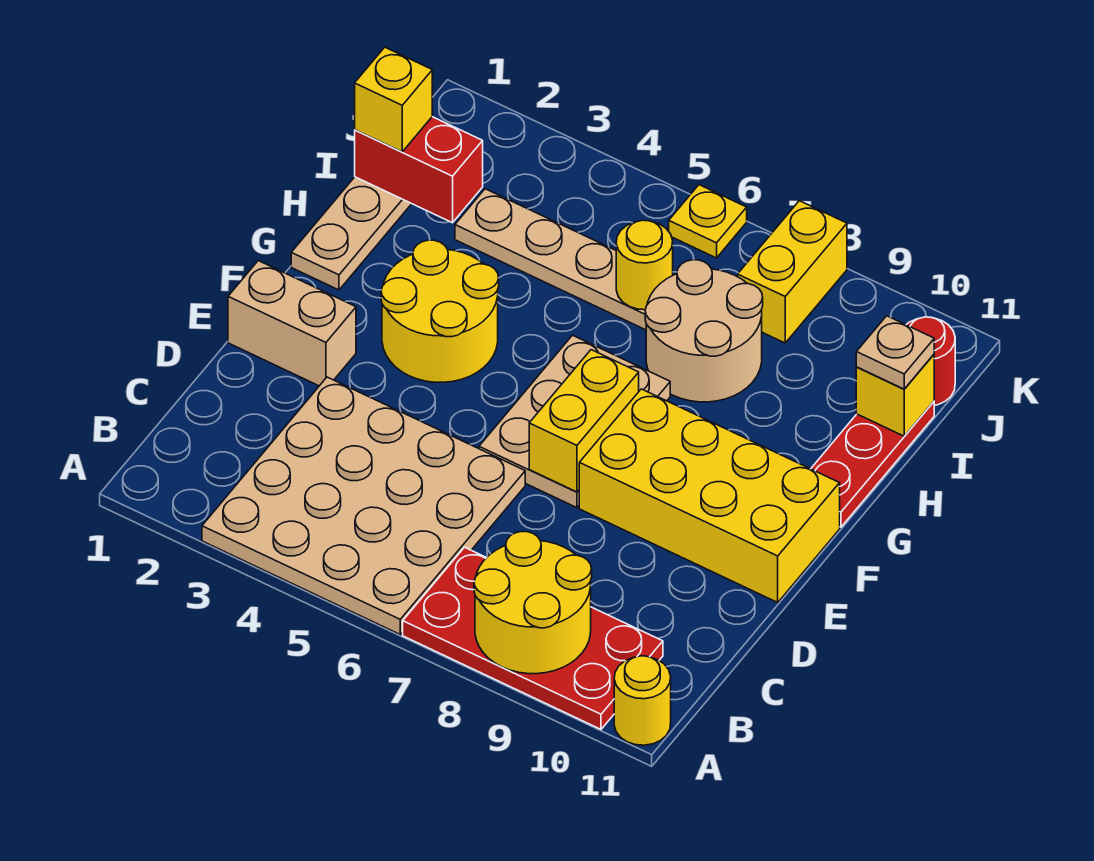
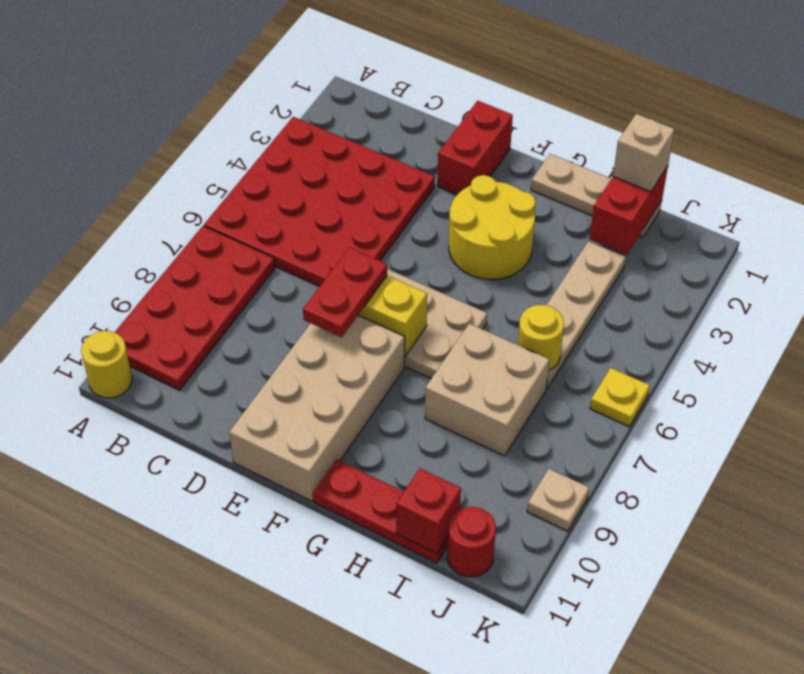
tan 4x4 plate [202,377,525,634] -> red 4x4 plate [204,117,435,287]
yellow 2x2 round brick [474,532,592,674] -> none
tan 1x2 brick [228,261,356,386] -> red 1x2 brick [437,101,513,195]
none -> red 1x2 plate [303,248,387,337]
yellow 2x4 brick [579,389,840,602] -> tan 2x4 brick [229,315,405,501]
tan 2x2 round brick [645,260,763,402] -> tan 2x2 brick [425,324,549,456]
yellow 1x1 brick [355,47,432,152] -> tan 1x1 brick [613,114,675,192]
yellow 1x1 brick [856,355,934,436] -> red 1x1 brick [396,469,461,553]
tan 1x1 plate [856,316,934,389] -> tan 1x1 plate moved to [527,469,589,531]
yellow 1x2 brick [738,201,847,343] -> none

